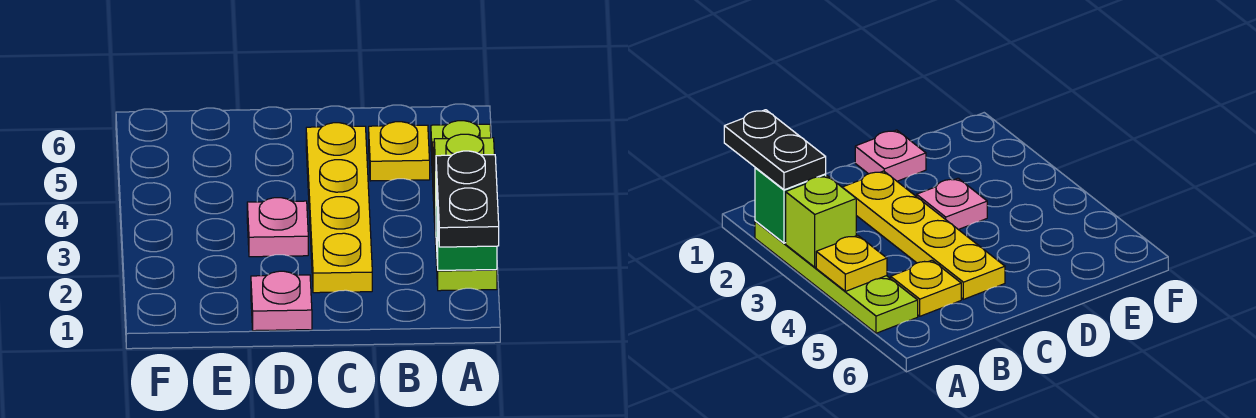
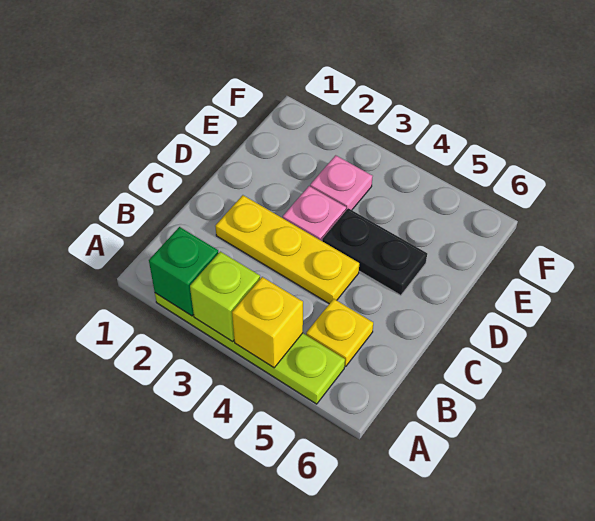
black 1x2 plate [436,151,499,247] -> black 1x2 plate moved to [322,208,427,295]
yellow 1x1 plate [816,235,887,291] -> yellow 1x1 brick [232,277,303,368]
yellow 1x4 plate [306,123,372,293] -> yellow 1x3 plate [215,195,359,304]
pink 1x1 plate [251,271,312,331] -> pink 1x1 plate moved to [310,155,373,210]

